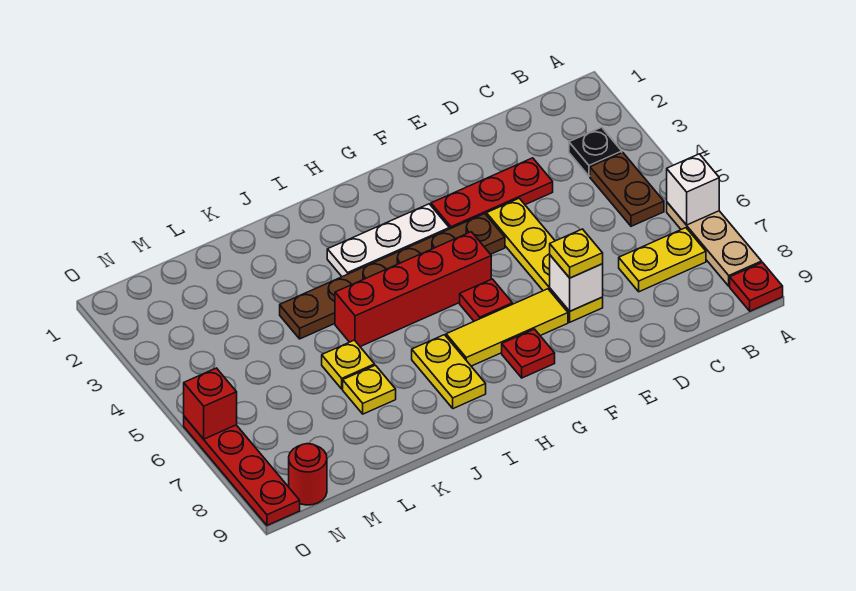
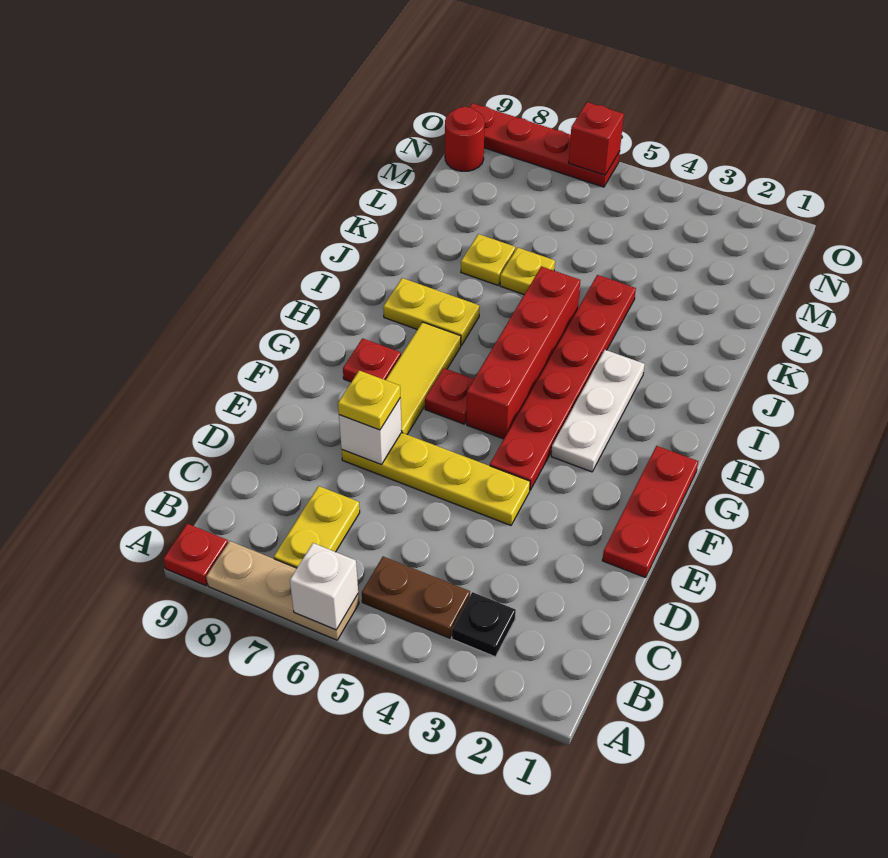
red 1x3 plate [431,158,553,229] -> red 1x3 plate moved to [602,446,698,578]
brown 1x6 plate [280,214,505,339] -> red 1x6 plate [490,275,636,490]

